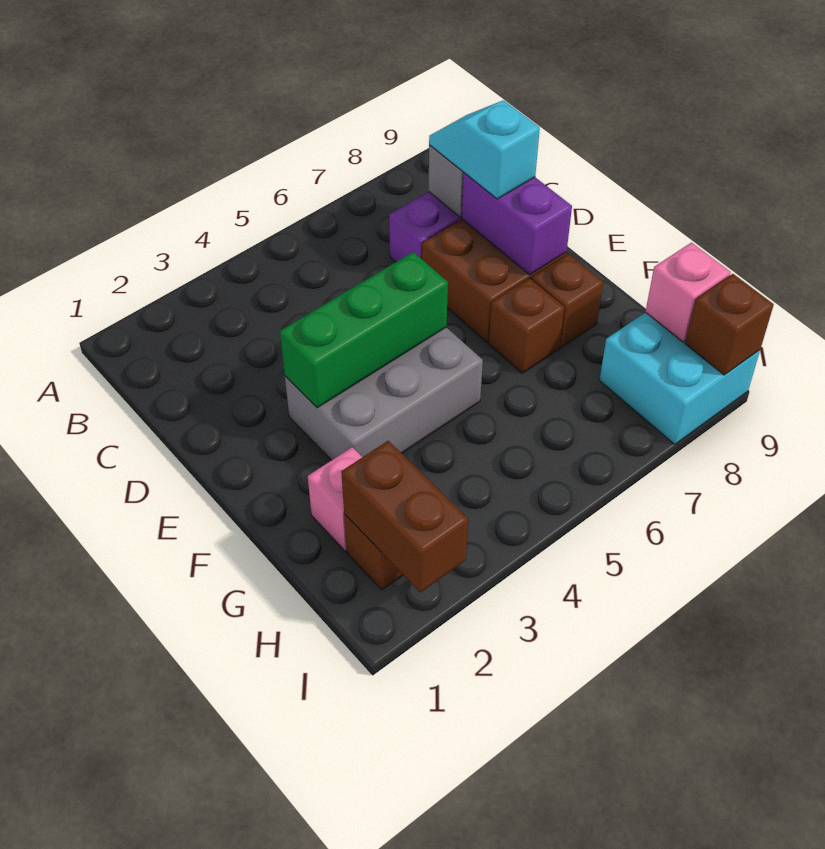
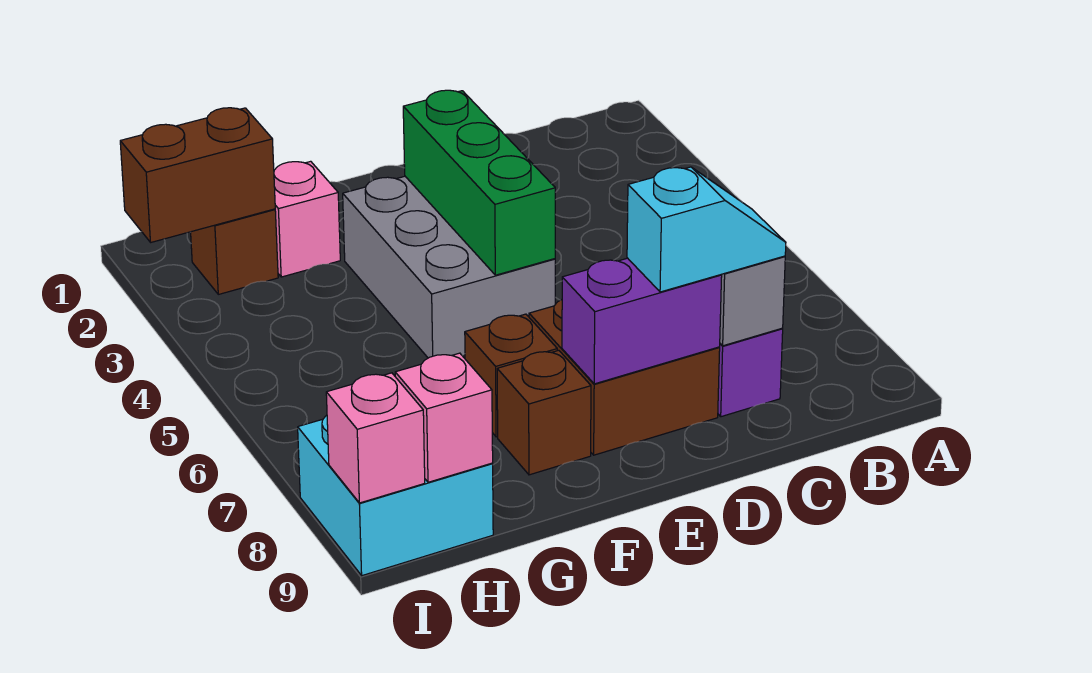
brown 1x1 brick [685,274,774,375] -> pink 1x1 brick [326,373,425,503]

